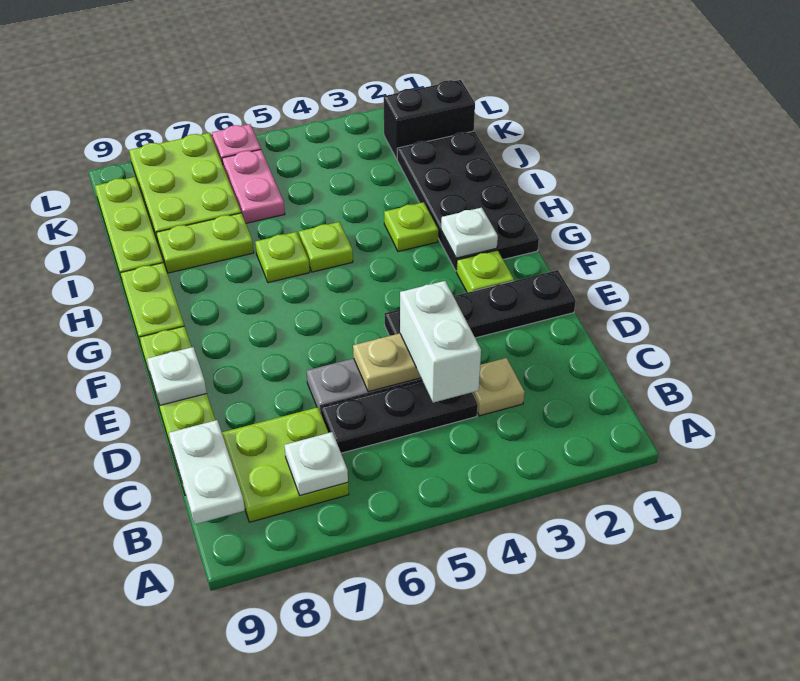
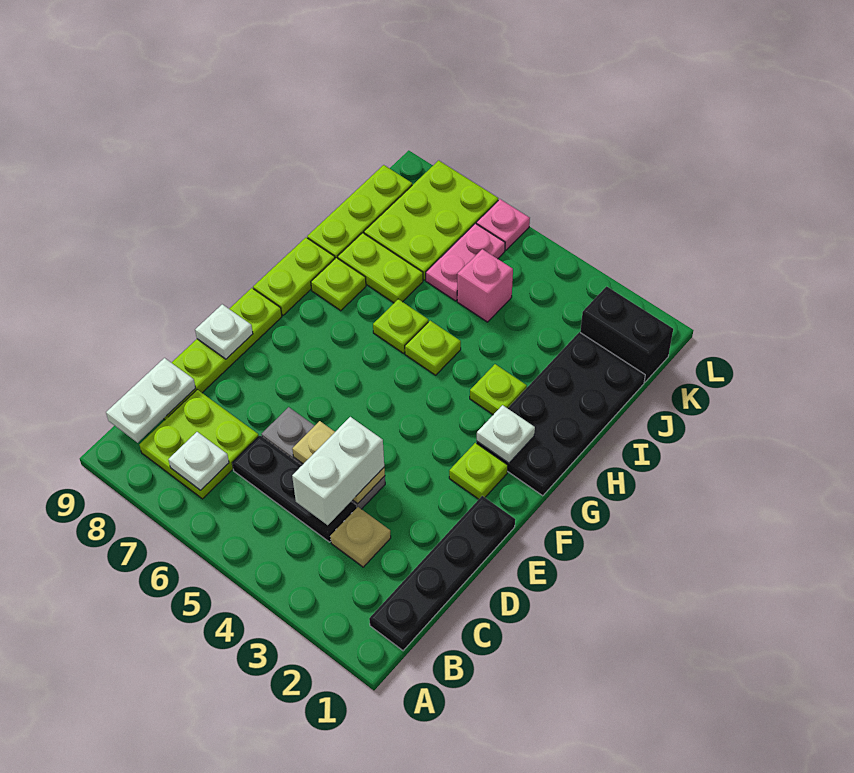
black 1x4 plate [384,270,576,338] -> black 1x4 plate turned to [369,496,515,651]
none -> lime 1x1 plate [311,258,366,311]
none -> pink 1x1 brick [457,249,513,322]

